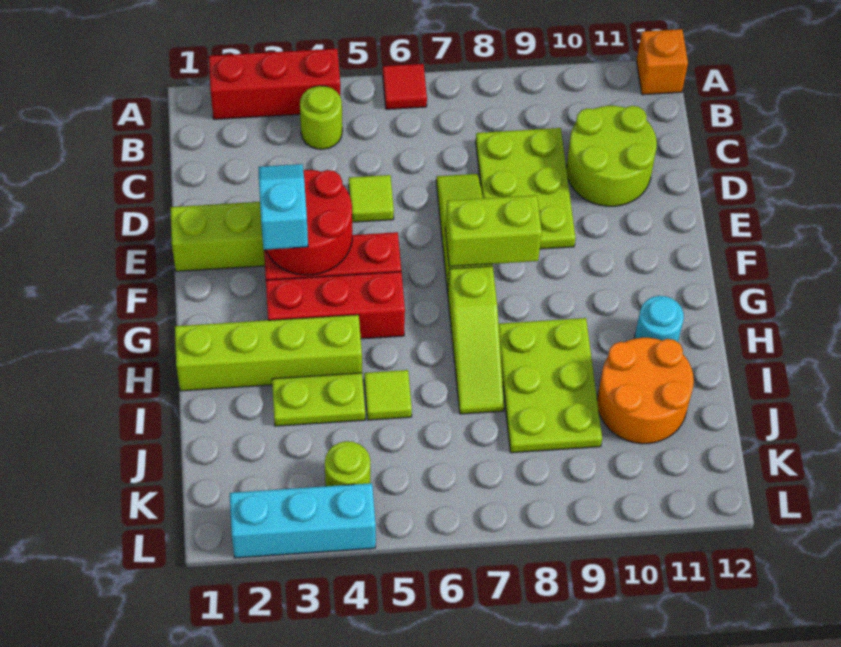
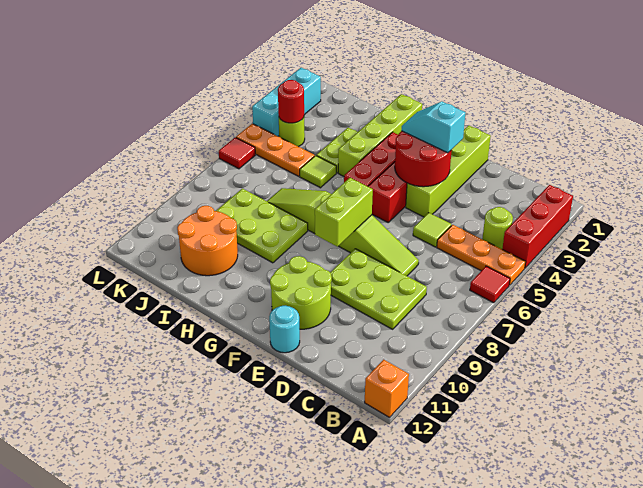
none -> orange 1x3 plate [437,225,526,285]
lime 2x2 round brick [566,106,657,206] -> lime 2x2 round brick moved to [270,256,332,329]
cyan 1x2 slope [258,164,308,250] -> cyan 1x2 slope turned to [401,102,465,153]
cyan 1x1 round brick [635,296,684,342] -> cyan 1x1 round brick moved to [269,306,300,353]
none -> orange 1x3 plate [236,124,315,176]
none -> red 1x1 round brick [278,80,304,123]
none -> red 1x1 tile [219,137,255,169]

